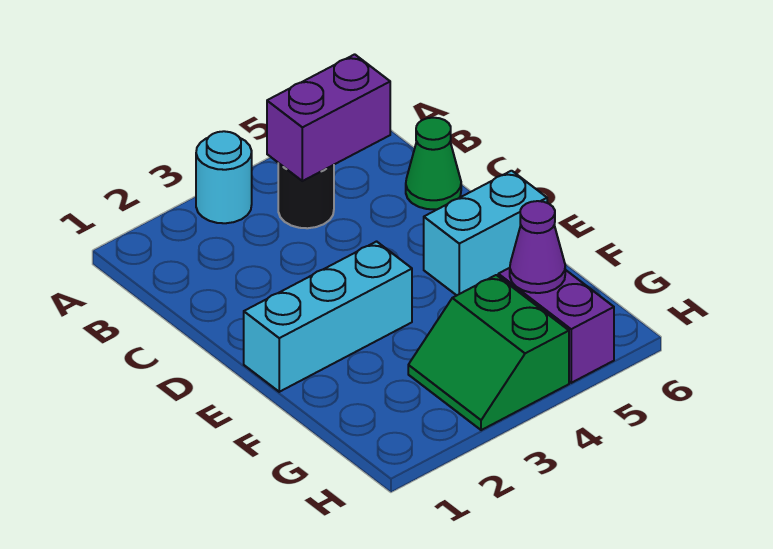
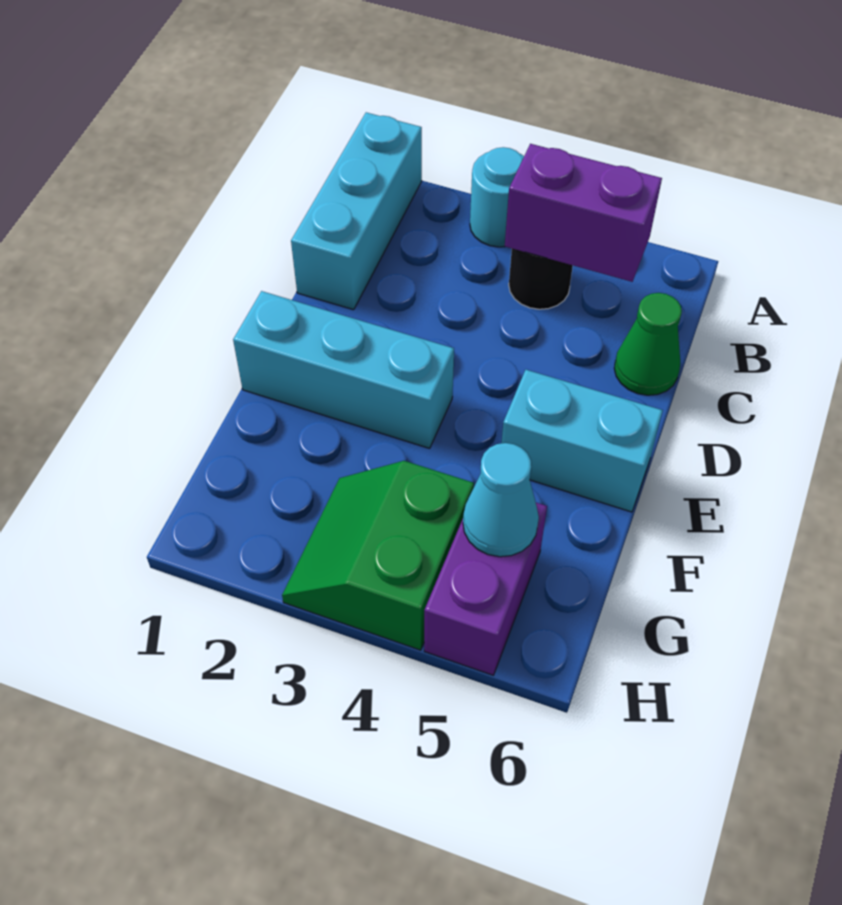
none -> cyan 1x3 brick [291,112,422,310]
purple 1x1 cone [510,201,565,293] -> cyan 1x1 cone [463,443,539,557]

